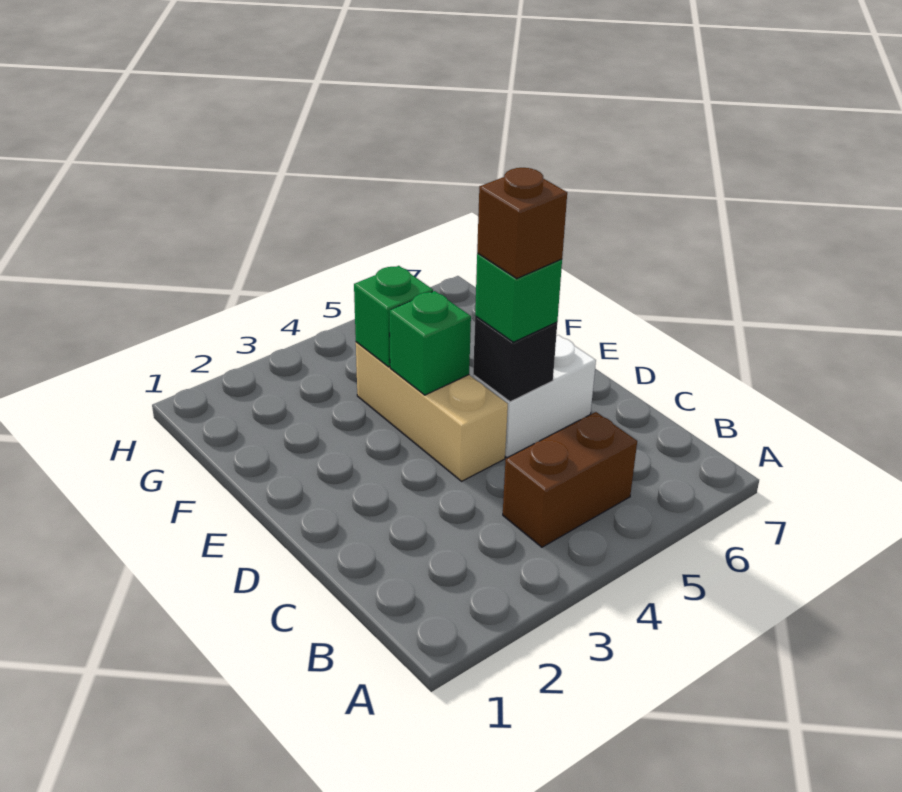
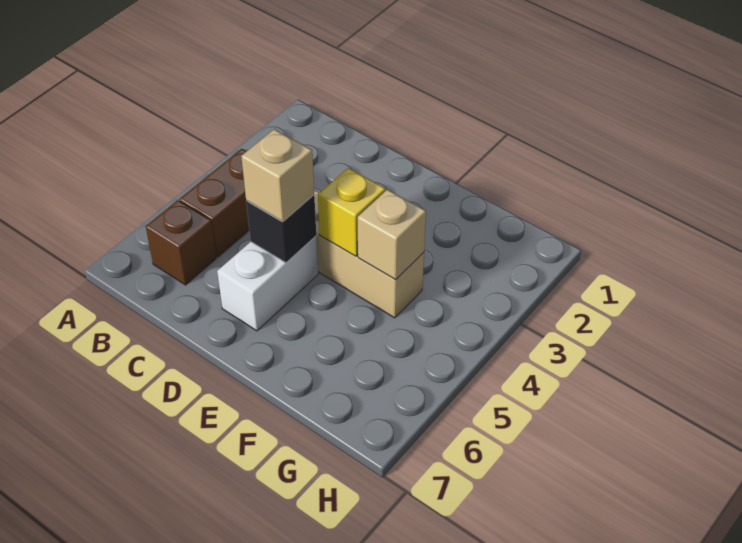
green 1x1 brick [475,254,562,342] -> tan 1x1 brick [241,129,314,221]
brown 1x1 brick [477,168,567,278] -> brown 1x1 brick moved to [146,200,216,285]
green 1x1 brick [390,291,471,395] -> yellow 1x1 brick [318,168,386,256]
green 1x1 brick [354,266,433,367] -> tan 1x1 brick [358,190,426,279]

